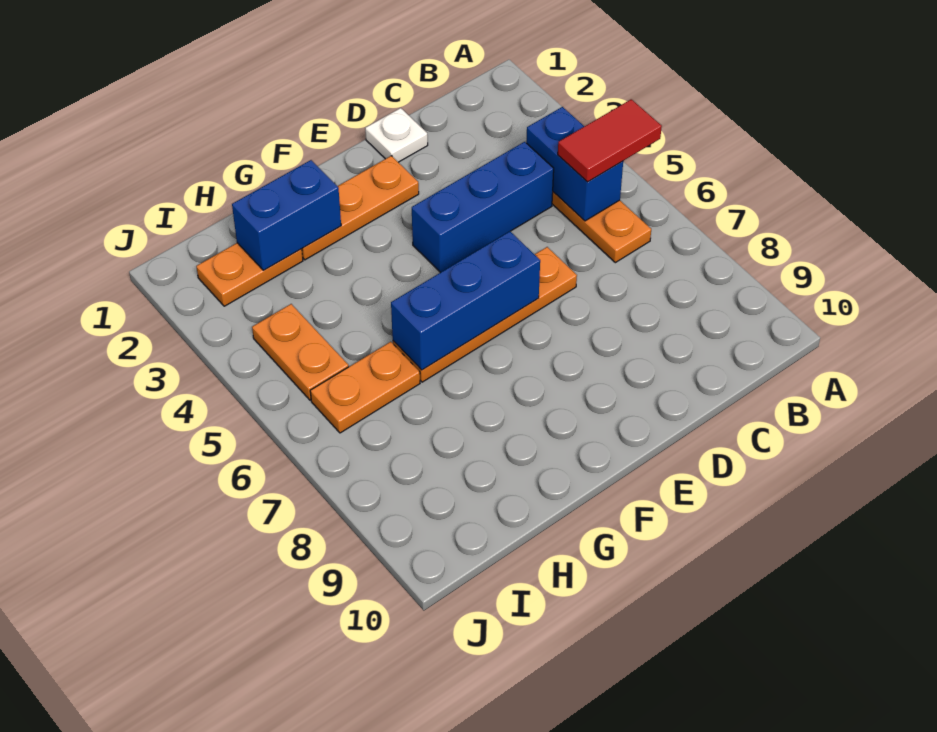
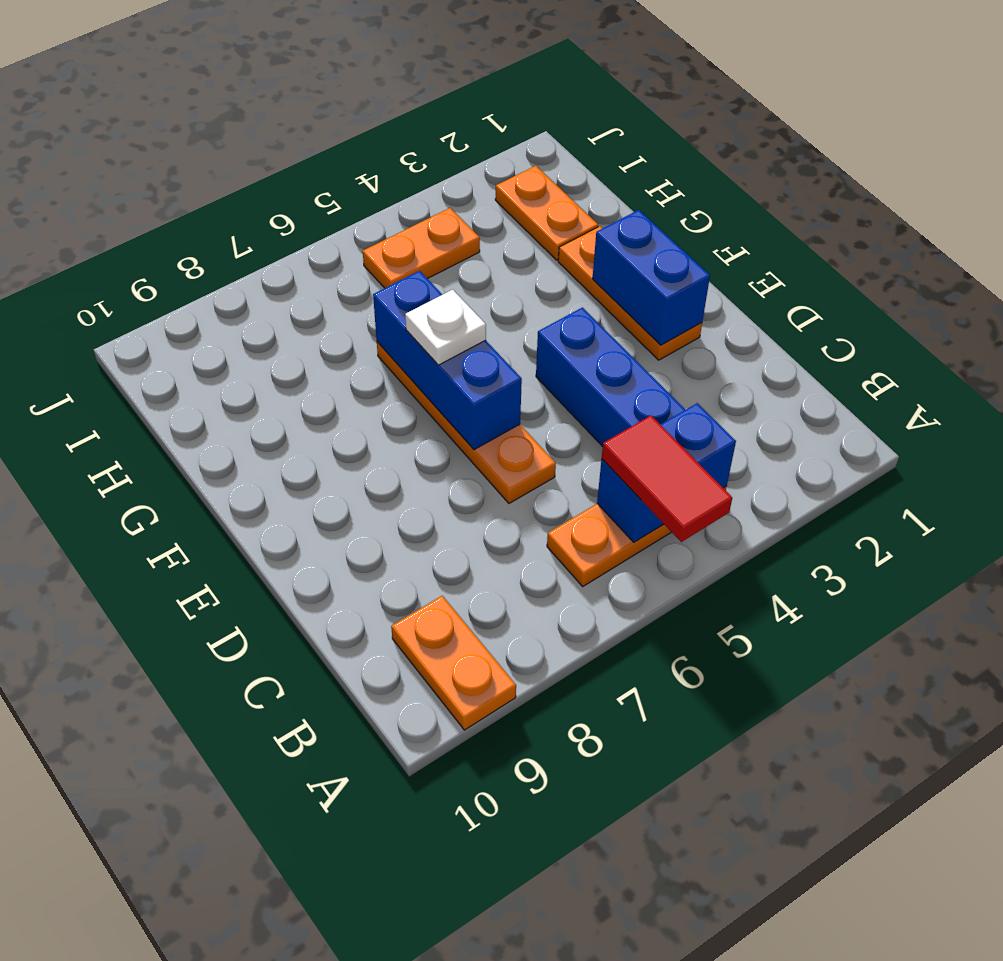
white 1x1 plate [365,108,428,162] -> white 1x1 plate moved to [405,290,486,365]
blue 1x2 brick [232,160,341,270] -> blue 1x2 brick moved to [593,210,710,345]
orange 1x2 plate [310,342,420,433] -> orange 1x2 plate moved to [391,596,516,730]

